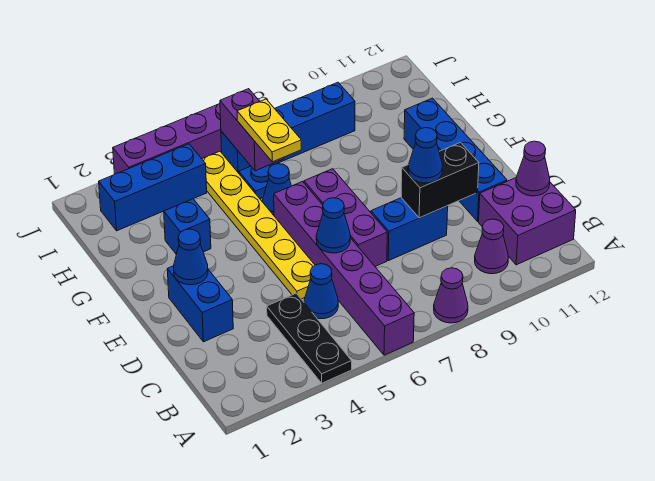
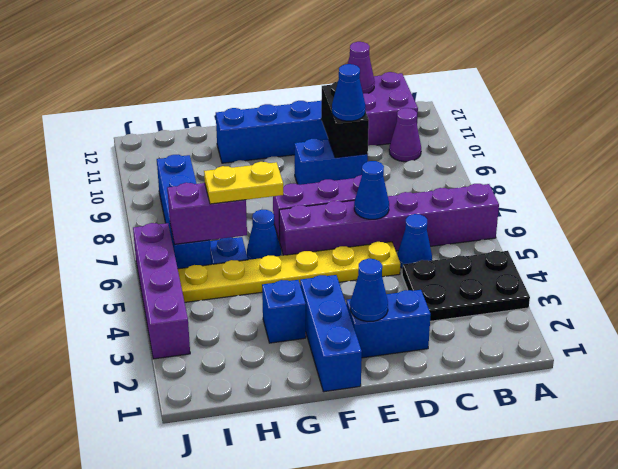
black 1x3 plate [267,293,352,383] -> black 2x3 plate [402,251,530,321]
purple 1x1 cone [434,268,468,323] -> none
blue 1x2 brick [371,198,448,261] -> blue 1x2 brick turned to [294,139,368,185]
blue 1x3 brick [99,144,207,231] -> blue 1x3 brick moved to [300,275,362,392]

